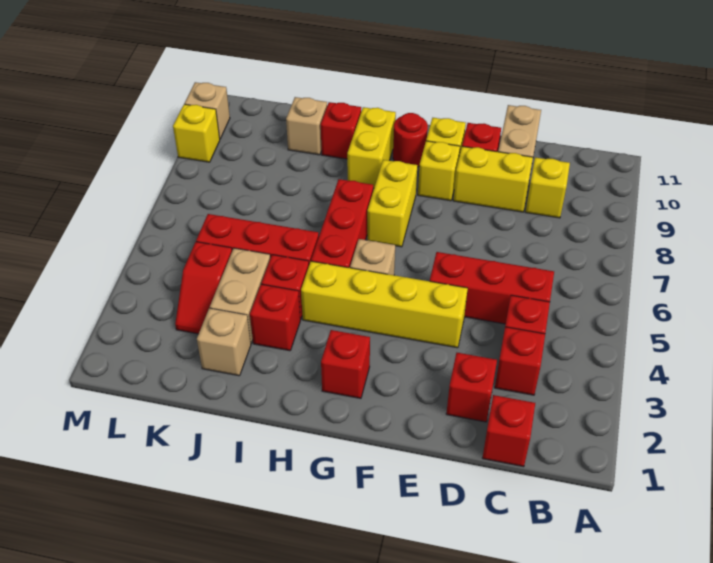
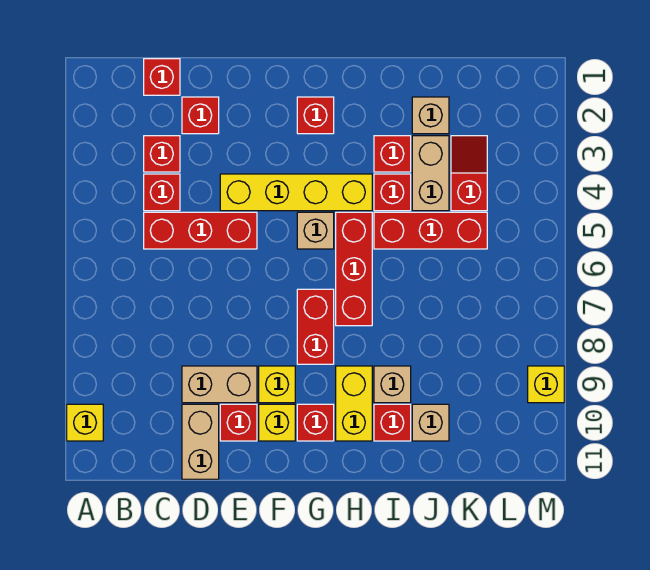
yellow 1x1 brick [525,157,570,218] -> yellow 1x1 brick moved to [67,404,103,441]
yellow 1x2 brick [453,146,533,212] -> tan 1x2 brick [182,366,257,403]
yellow 1x2 brick [367,160,417,247] -> red 1x2 brick [297,289,334,364]
red 1x1 round brick [393,113,428,167] -> red 1x1 brick [297,404,334,441]
tan 1x1 brick [184,82,230,139] -> tan 1x1 brick moved to [374,366,411,403]

